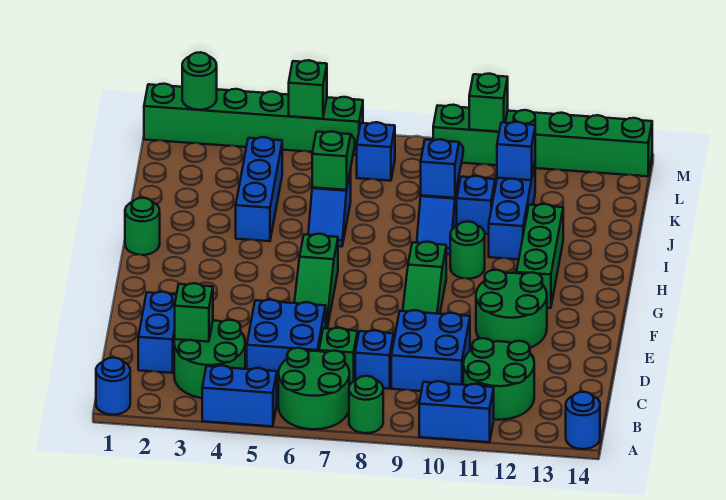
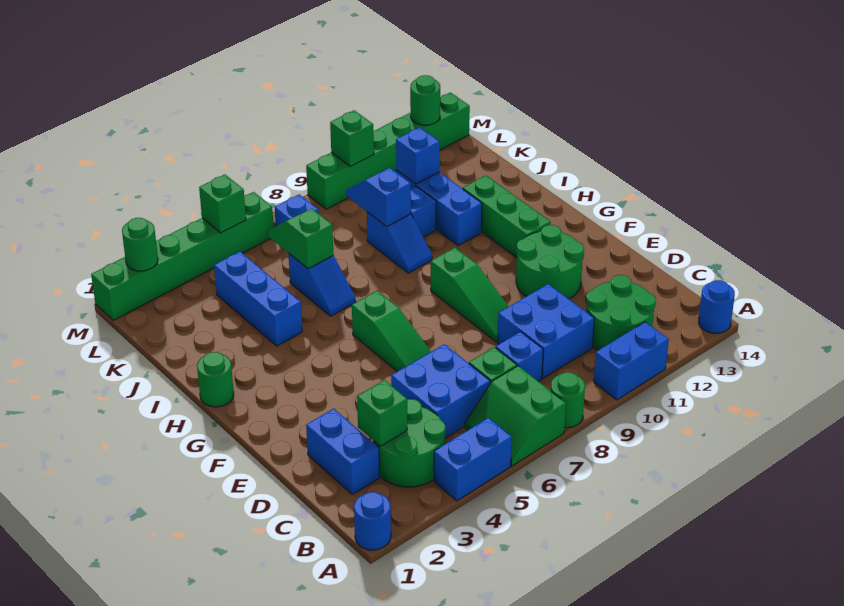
green 2x2 round brick [278,348,349,429] -> green 2x2 slope [465,366,566,466]
green 1x1 round brick [450,222,485,279] -> green 1x1 round brick moved to [410,75,440,125]

